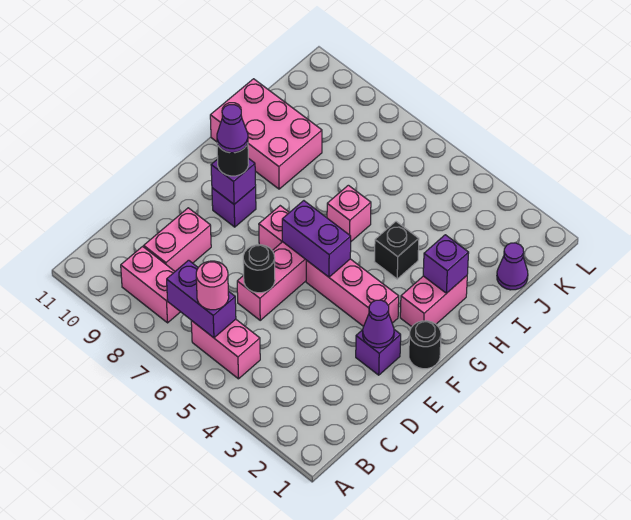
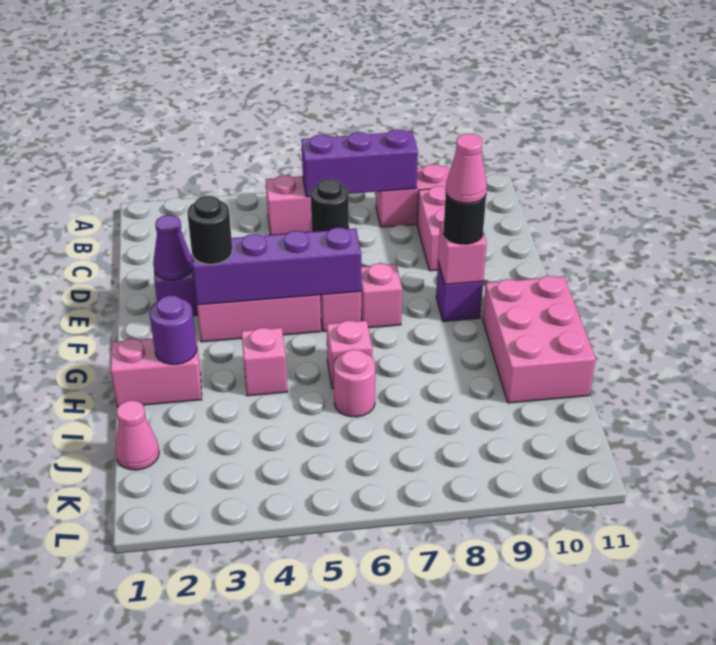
purple 1x2 brick [167,260,236,338] -> purple 1x3 brick [301,129,418,197]
pink 1x1 round brick [196,261,229,310] -> pink 1x1 round brick moved to [334,349,375,417]
black 1x1 round brick [409,321,441,369] -> black 1x1 round brick moved to [187,196,232,264]
purple 1x2 brick [282,201,351,277] -> purple 1x4 brick [192,227,361,305]
purple 1x1 brick [211,158,256,204] -> pink 1x1 brick [438,222,487,285]
purple 1x1 cone [217,105,248,153] -> pink 1x1 cone [446,134,487,203]
pink 1x2 brick [400,276,467,327] -> pink 1x2 brick turned to [111,335,202,407]
purple 1x1 brick [423,235,469,293] -> purple 1x1 round brick [149,295,197,364]
black 1x1 brick [374,222,419,279] -> pink 1x1 brick [241,328,287,396]
pink 2x3 brick [210,79,322,189] -> pink 2x3 brick turned to [483,276,596,403]
purple 1x1 cone [497,243,528,290] -> pink 1x1 cone [115,400,159,470]

